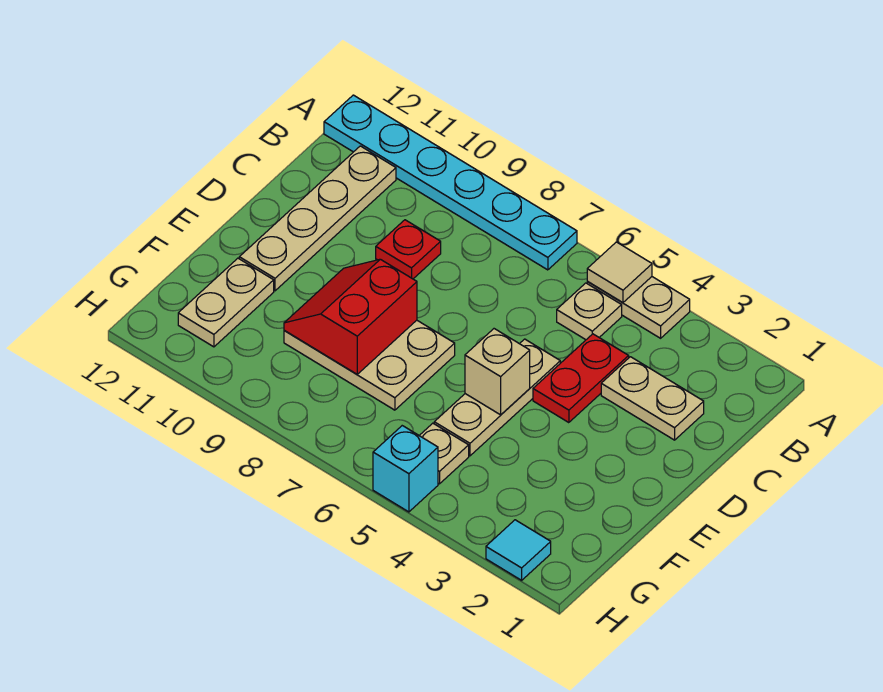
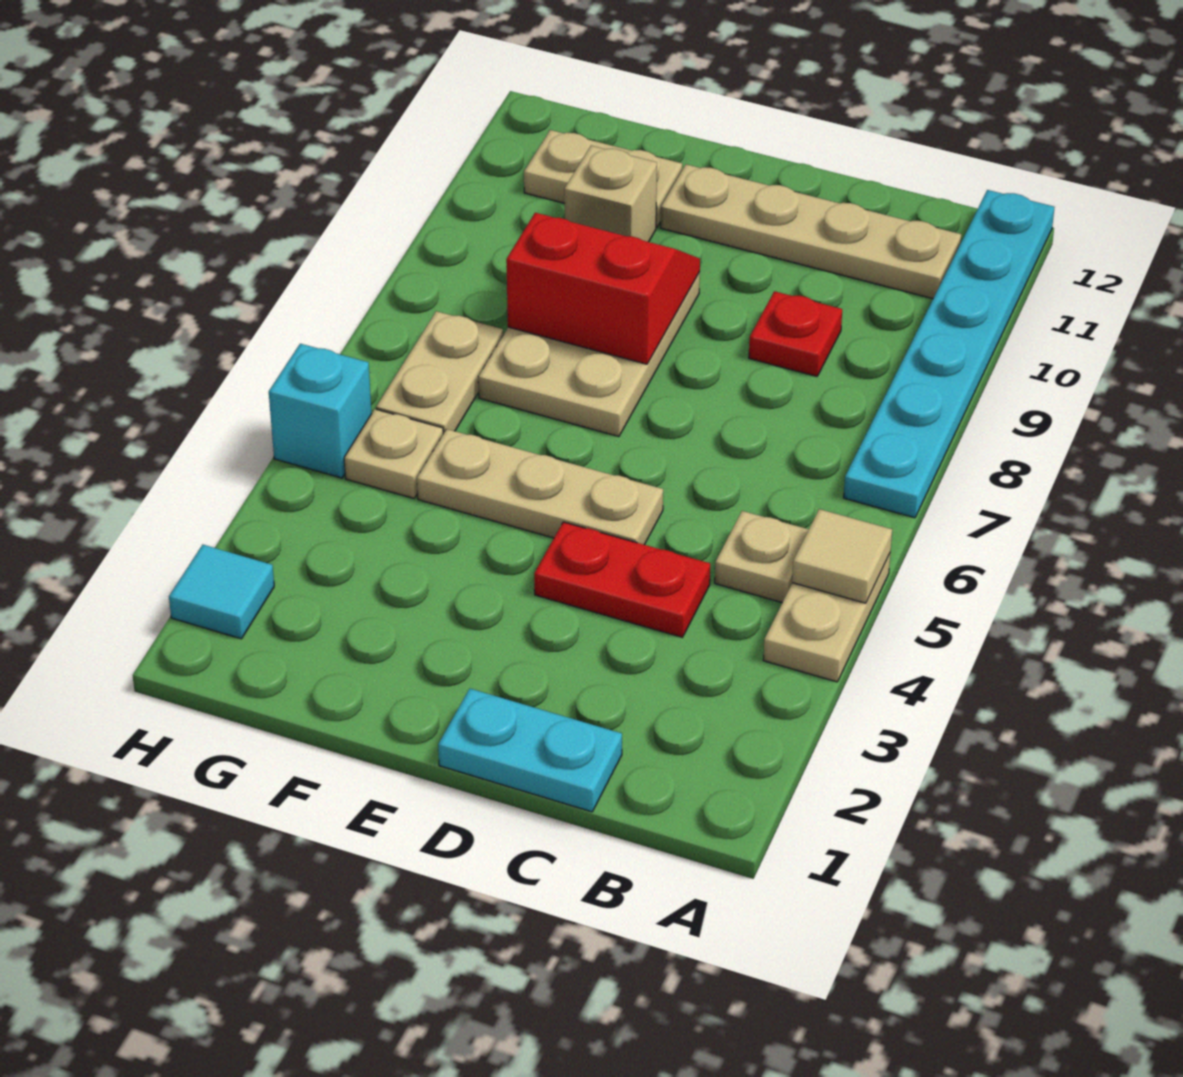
none -> cyan 1x2 plate [438,689,622,812]
tan 1x2 plate [601,357,704,440] -> tan 1x2 plate moved to [376,311,503,434]
tan 1x1 brick [465,329,530,415] -> tan 1x1 brick moved to [564,146,657,242]

